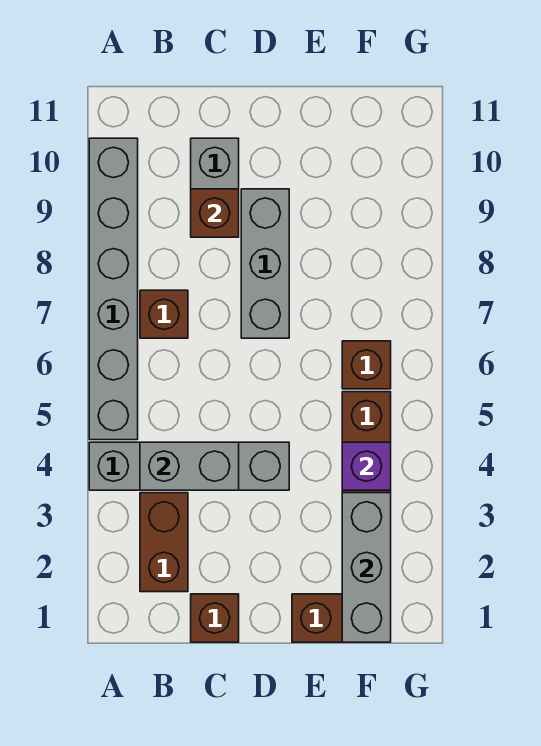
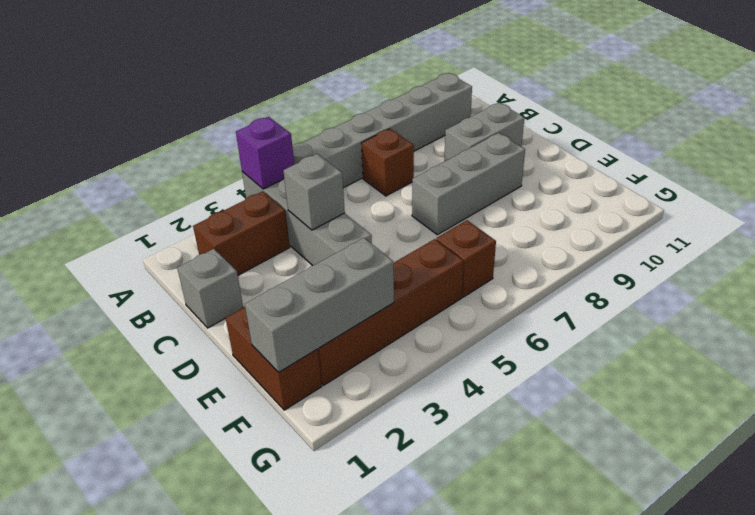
grey 1x2 brick [140,442,239,490] -> grey 1x1 brick [283,154,345,230]
brown 1x1 brick [191,594,239,642] -> grey 1x1 brick [177,249,243,328]
brown 1x1 brick [191,189,239,237] -> none
purple 1x1 brick [342,442,391,490] -> purple 1x1 brick moved to [236,117,294,189]

